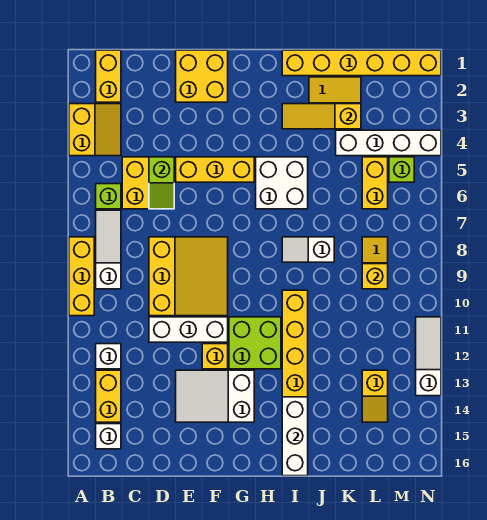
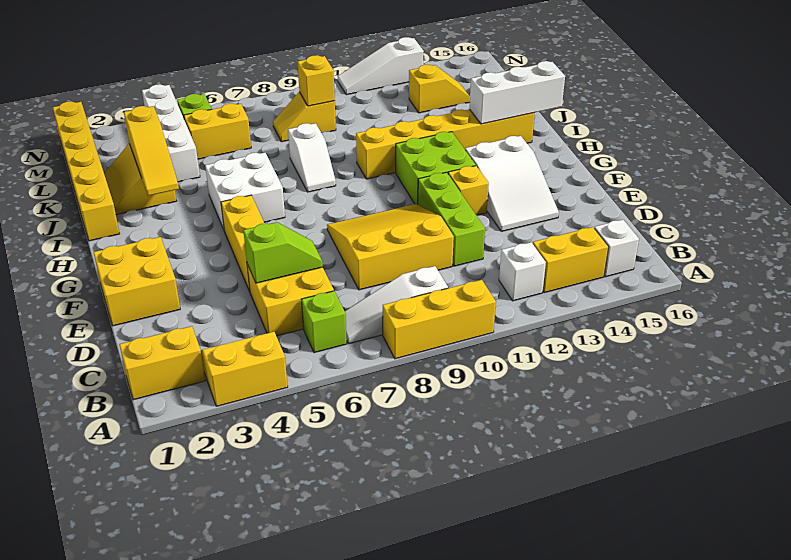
white 1x3 brick [149,317,228,342] -> lime 1x3 brick [418,172,485,266]

